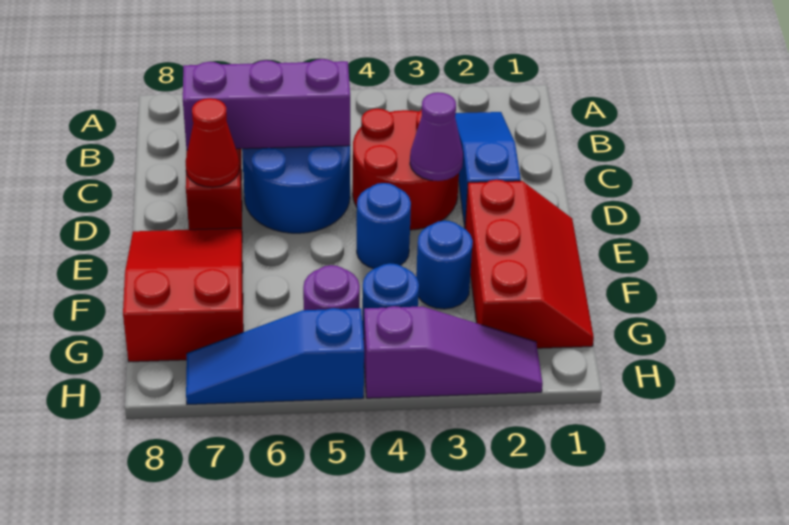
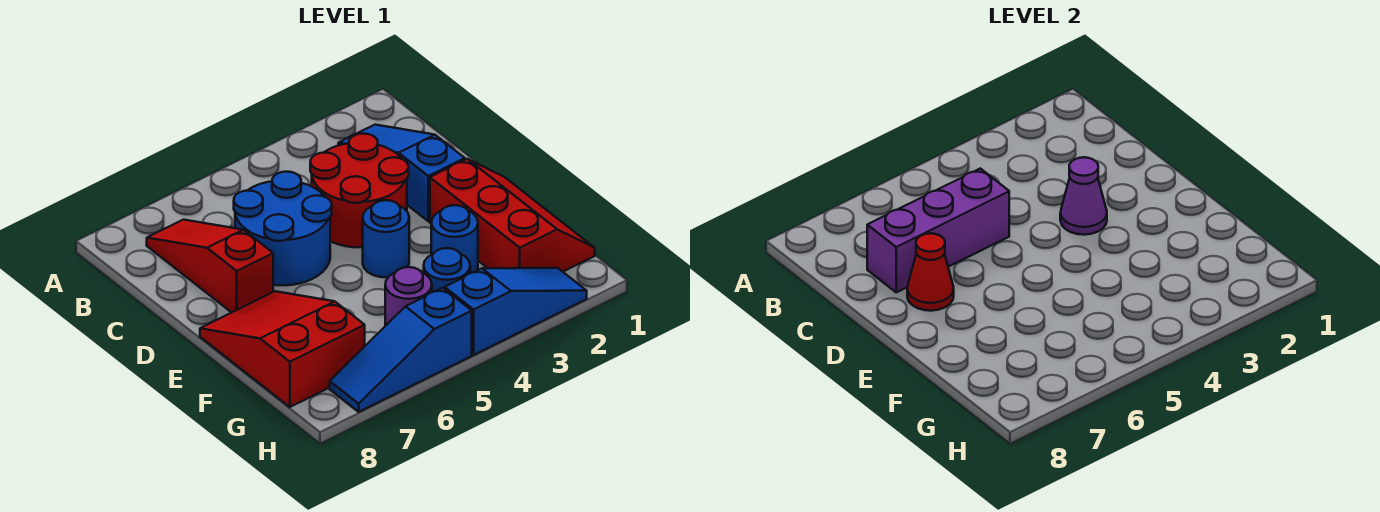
purple 1x3 slope [364,306,543,398] -> blue 1x3 slope [445,268,587,355]

